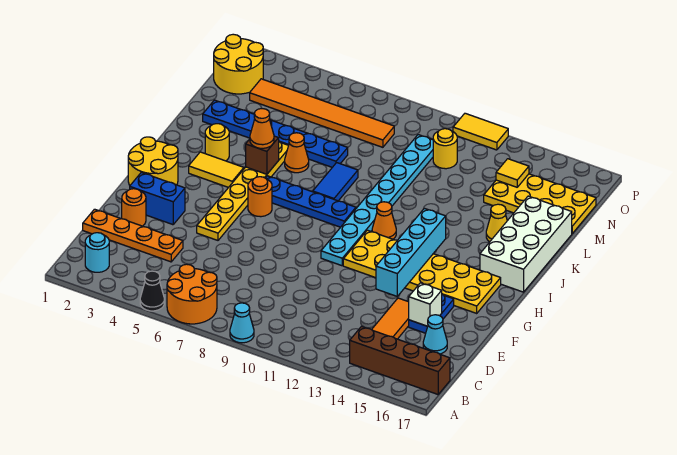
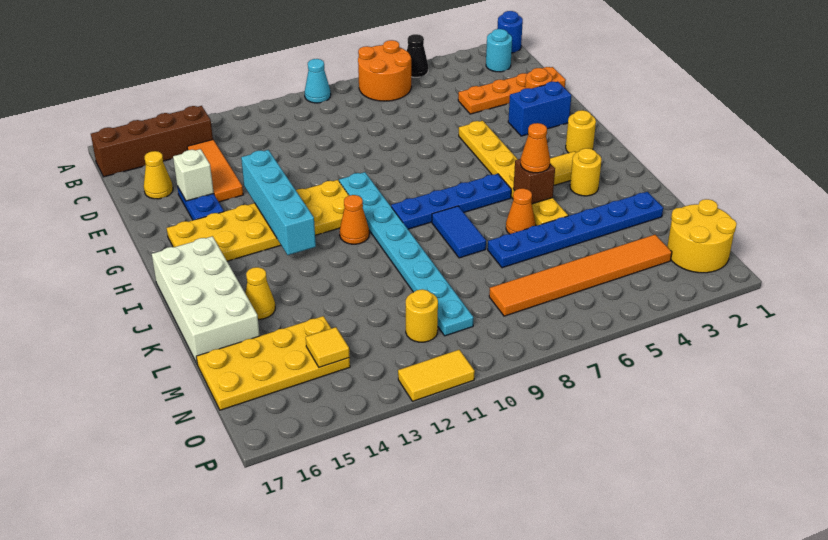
none -> blue 1x1 round brick [497,11,523,53]
cyan 1x1 cone [423,315,447,354] -> yellow 1x1 cone [144,151,173,199]
yellow 2x2 round brick [128,137,178,185] -> yellow 1x1 round brick [566,110,596,153]
orange 1x1 round brick [248,177,272,217] -> none

